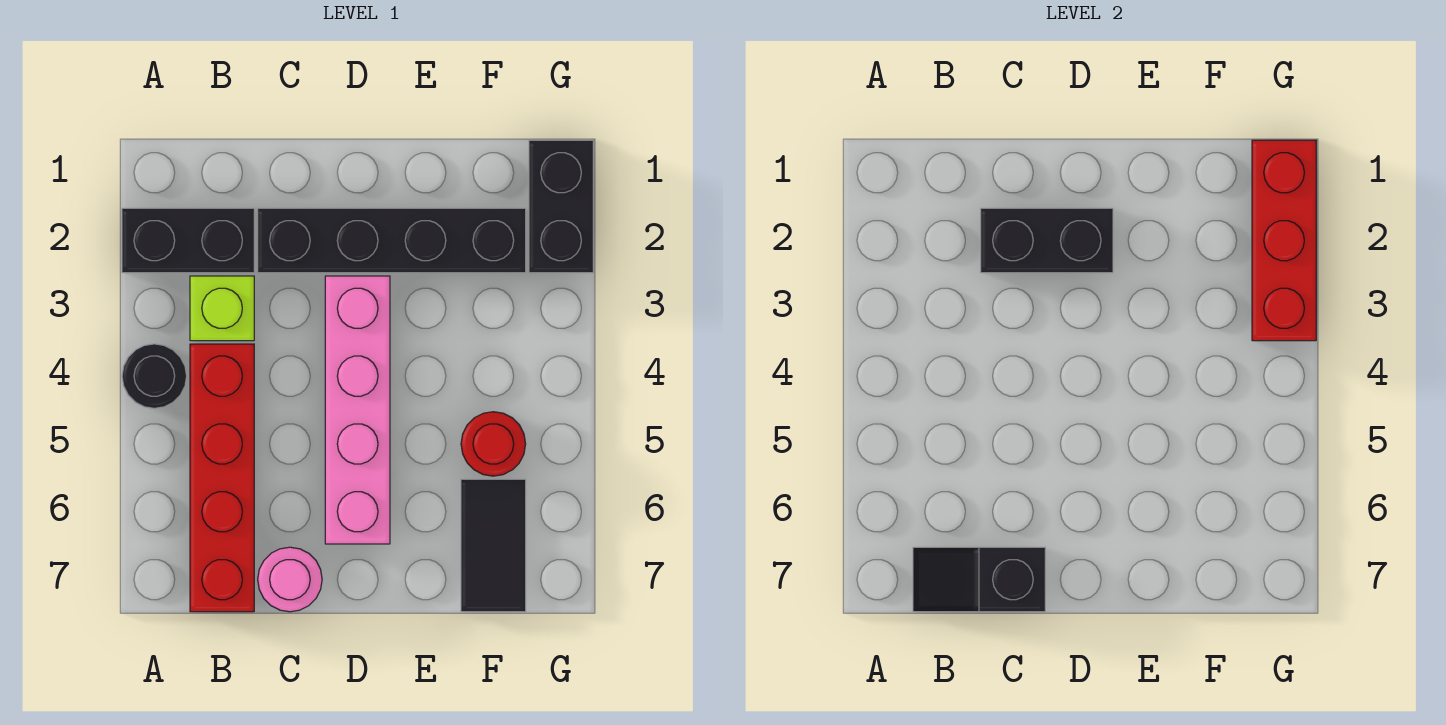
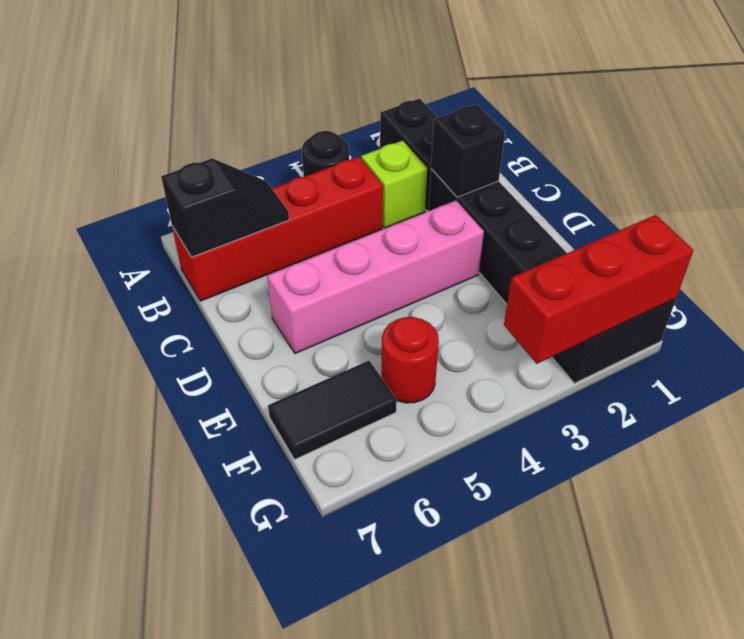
black 1x2 slope [913,547,1045,612] -> black 1x2 slope turned to [161,158,289,257]
black 1x2 brick [981,208,1113,273] -> black 1x1 brick [431,104,505,197]
pink 1x1 round brick [258,547,322,612] -> none

